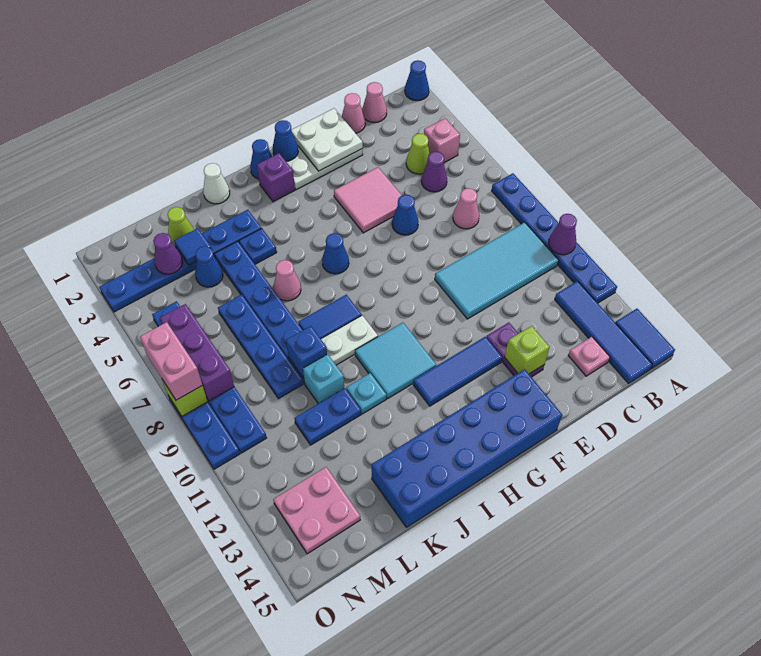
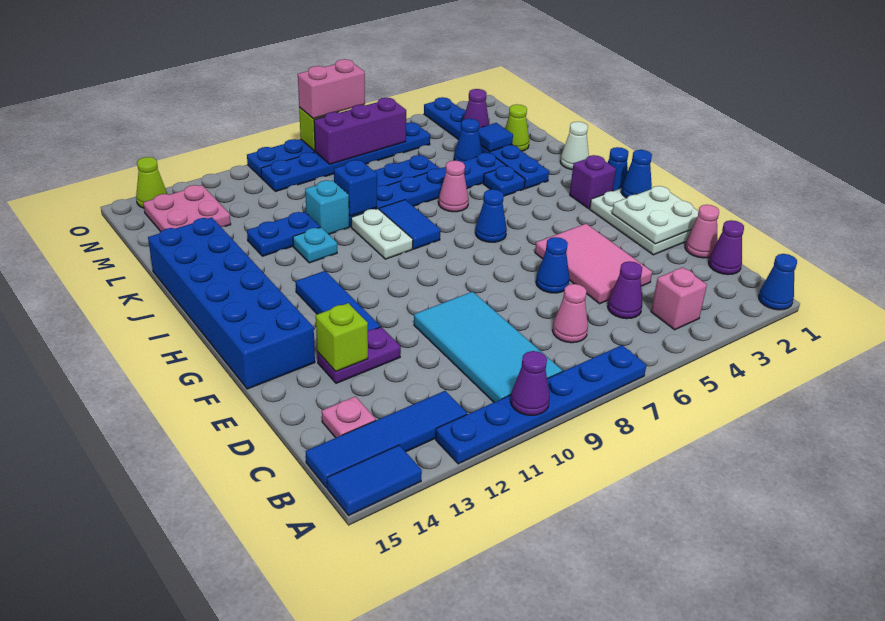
pink 1x1 cone [362,82,387,122] -> purple 1x1 cone [709,220,744,275]
lime 1x1 cone [406,134,430,174] -> lime 1x1 cone moved to [136,157,167,208]
pink 2x2 tile [334,167,402,233] -> pink 2x3 tile [535,224,652,304]
cyan 2x2 tile [355,323,436,398] -> none
blue 1x2 plate [294,388,361,445] -> blue 1x2 plate turned to [247,212,320,256]

